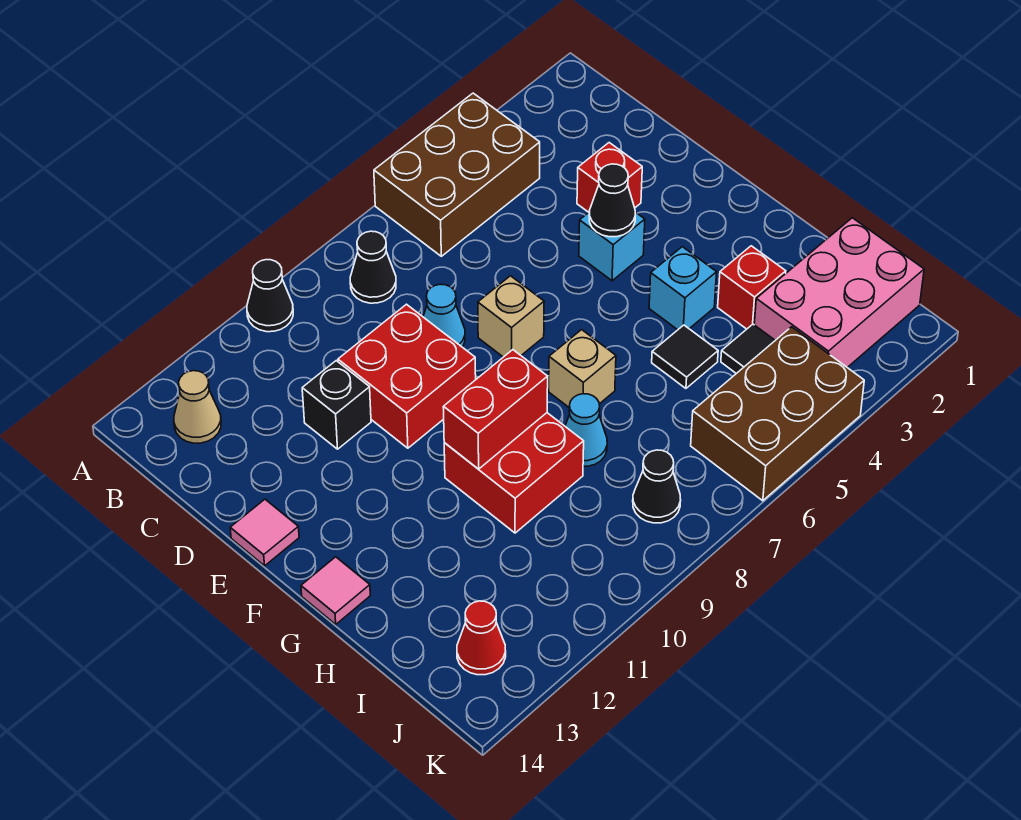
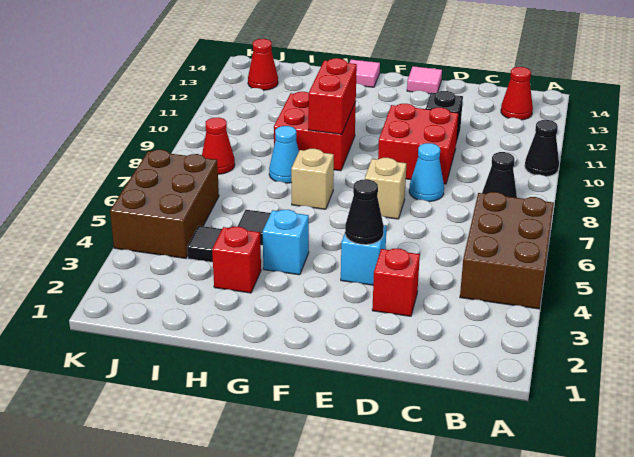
tan 1x1 cone [174,371,221,443] -> red 1x1 cone [501,67,533,120]
pink 2x3 brick [754,218,924,367] -> none
black 1x1 cone [633,450,681,523] -> red 1x1 cone [202,117,235,174]

